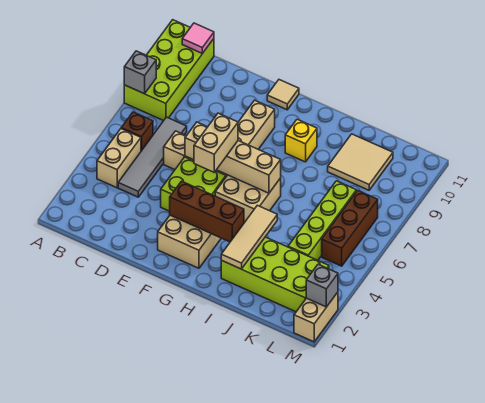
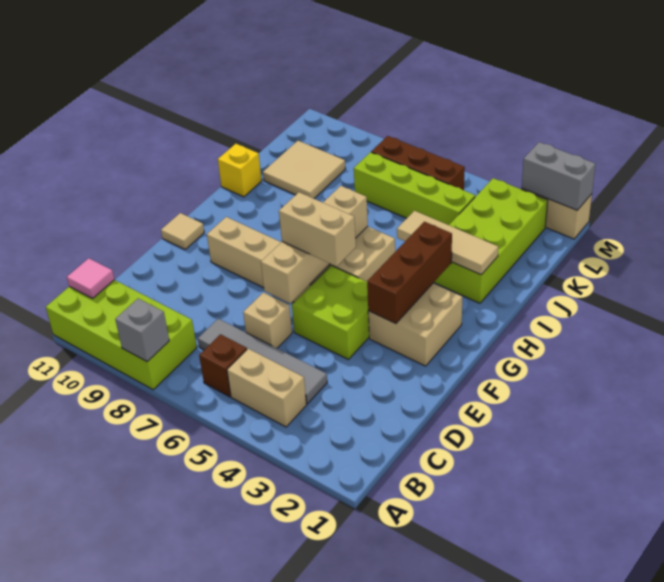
yellow 1x1 brick [285,119,317,162] -> yellow 1x1 brick moved to [218,144,262,197]
grey 1x1 brick [306,264,338,307] -> grey 1x2 brick [522,142,596,210]

